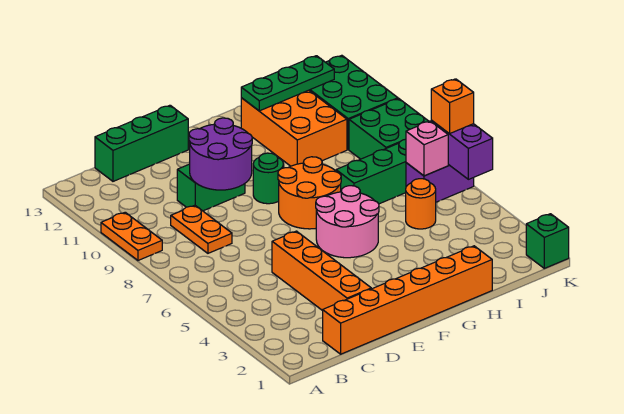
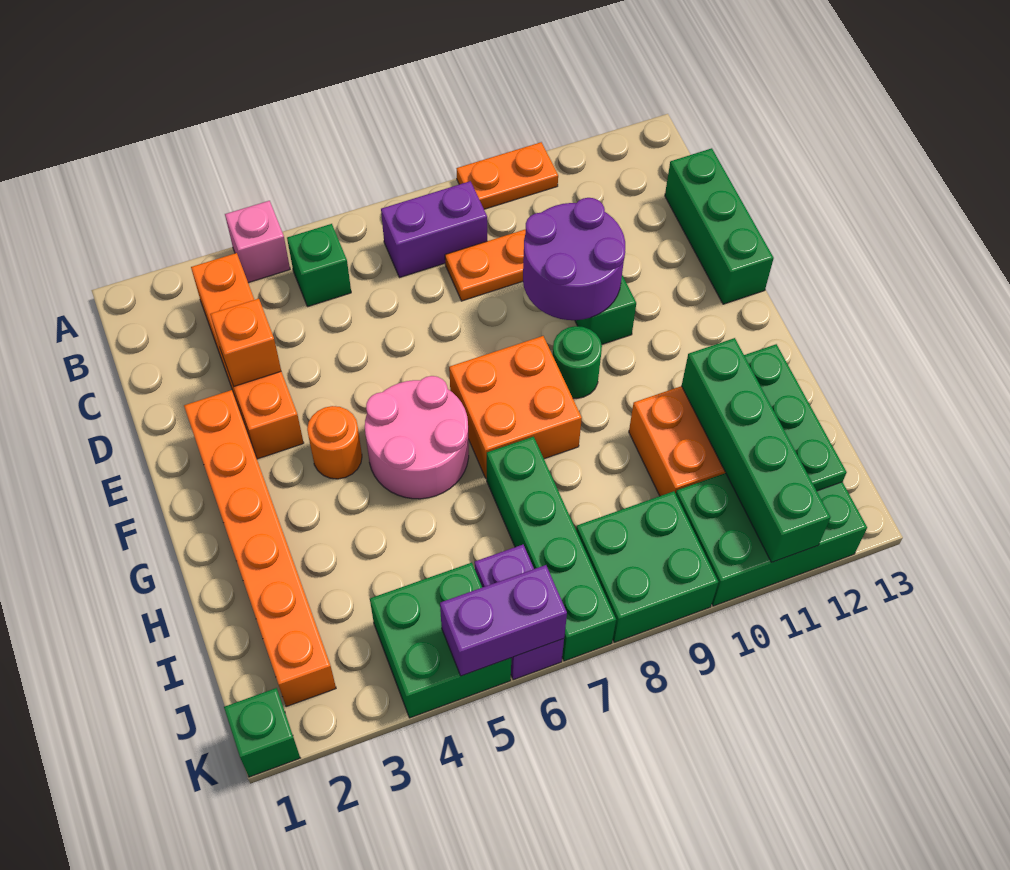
none -> green 1x1 brick [287,224,351,307]
none -> purple 1x2 brick [381,181,487,278]
orange 1x6 brick [323,246,492,354] -> orange 1x6 brick moved to [184,390,336,707]
orange 1x4 brick [272,231,371,311] -> orange 1x4 brick turned to [191,253,304,459]
orange 2x2 round brick [278,157,341,229] -> orange 2x2 brick [449,336,582,479]
none -> green 1x4 brick [682,338,830,562]
orange 1x1 round brick [406,179,436,229] -> orange 1x1 round brick moved to [307,406,362,479]
none -> green 2x2 brick [370,563,511,718]
pink 1x1 brick [406,121,448,176] -> pink 1x1 brick moved to [225,201,290,283]
orange 1x1 brick [431,79,474,134] -> orange 1x1 brick moved to [210,299,281,386]

